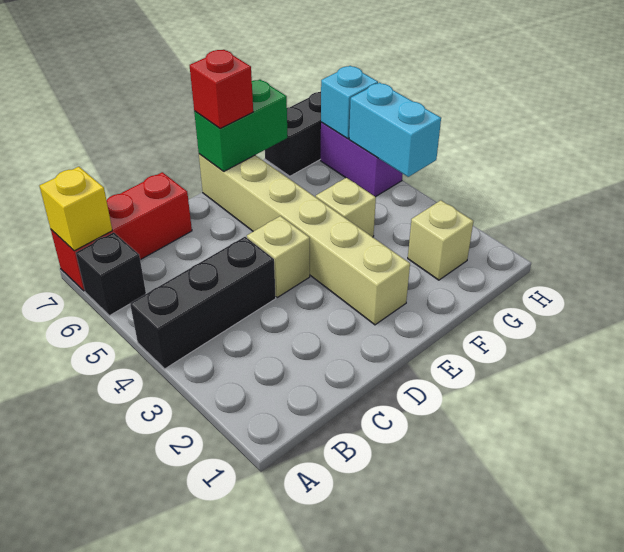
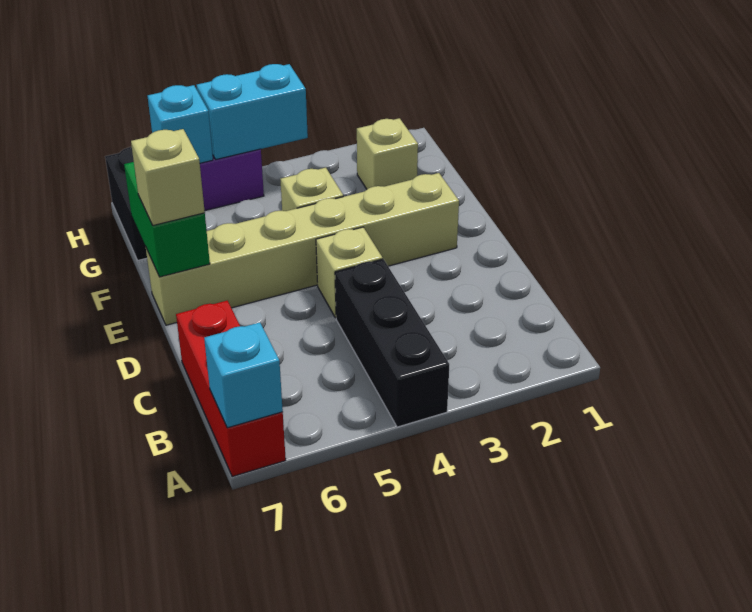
black 1x1 brick [76,232,146,316] -> none
yellow 1x1 brick [40,167,112,251] -> cyan 1x1 brick [204,322,283,428]
red 1x1 brick [190,50,253,128] -> tan 1x1 brick [131,129,205,226]

